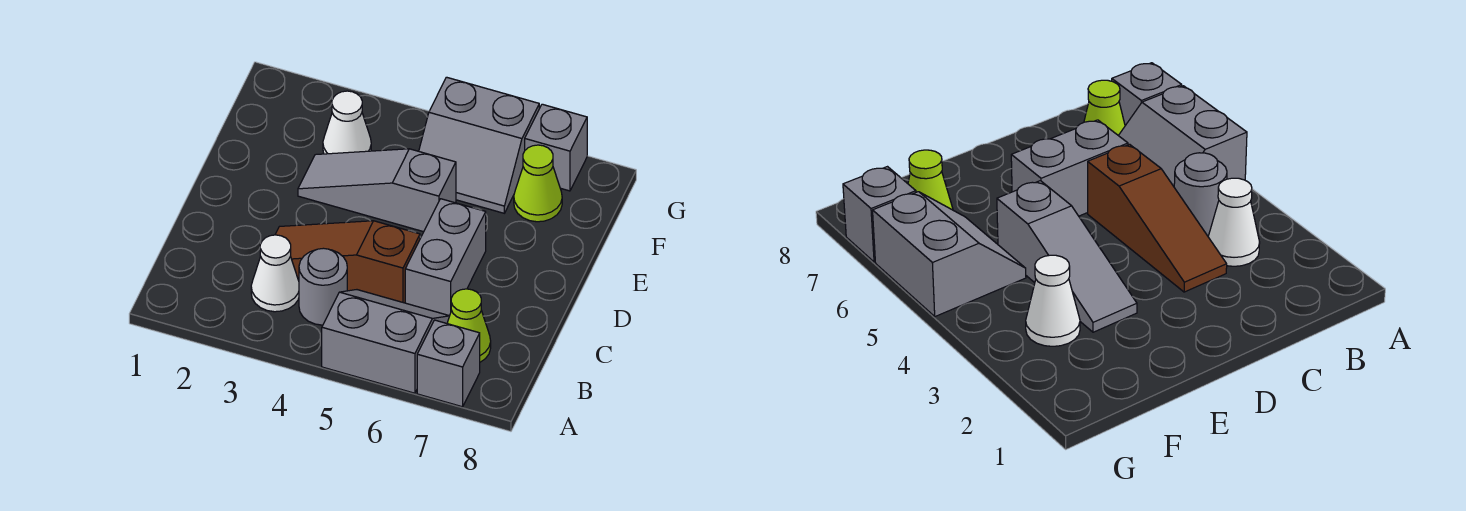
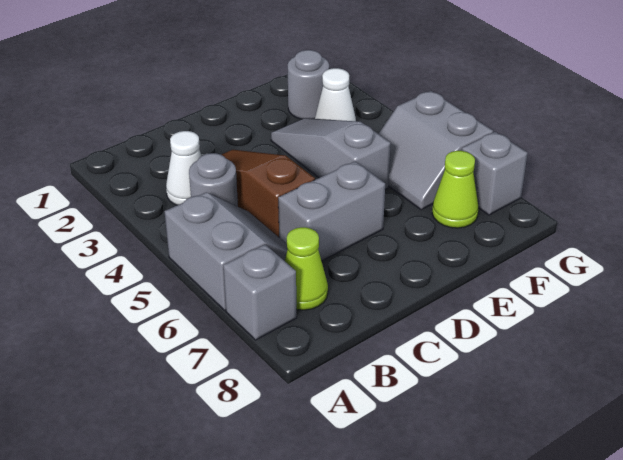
none -> grey 1x1 round brick [288,50,329,119]

